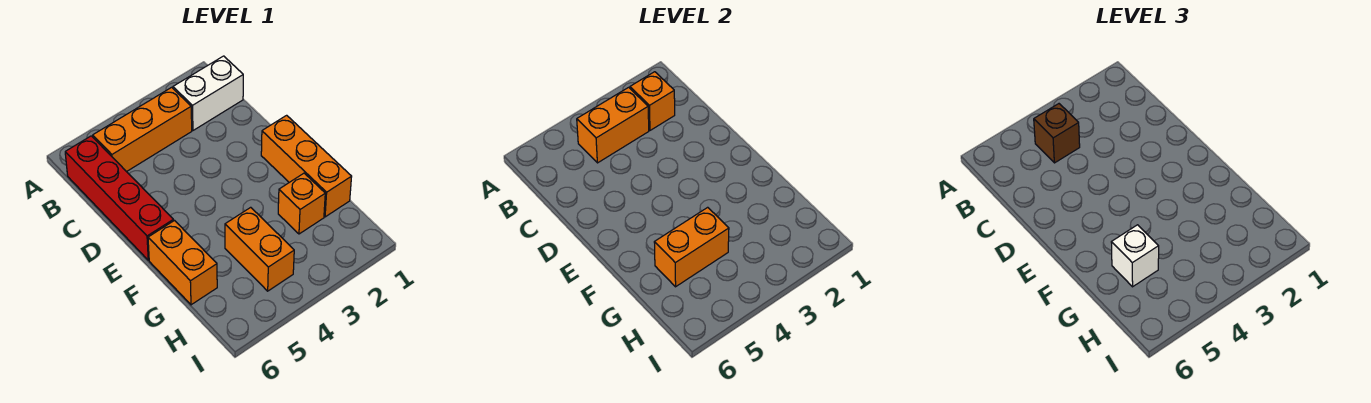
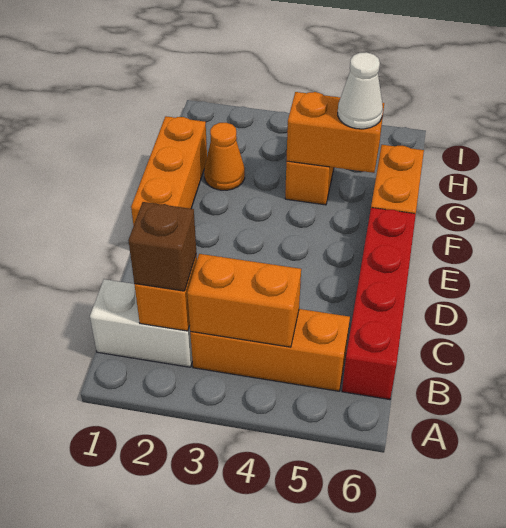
brown 1x1 brick [1034,104,1080,163] -> brown 1x1 brick moved to [128,202,197,291]
orange 1x1 brick [278,173,325,234] -> orange 1x1 cone [204,123,245,190]
white 1x1 brick [1111,225,1159,287] -> white 1x1 cone [338,52,383,129]

